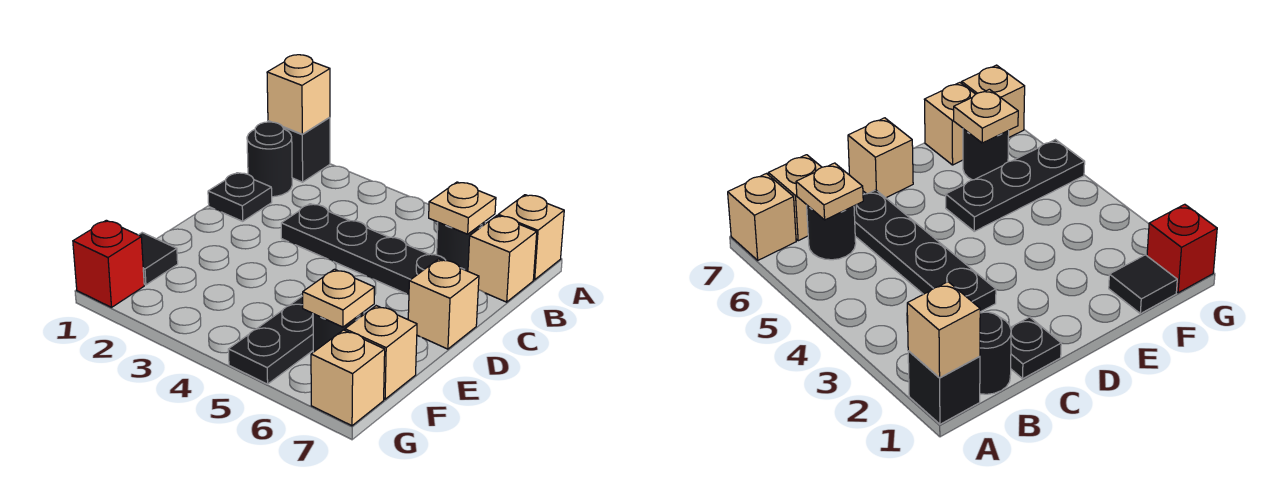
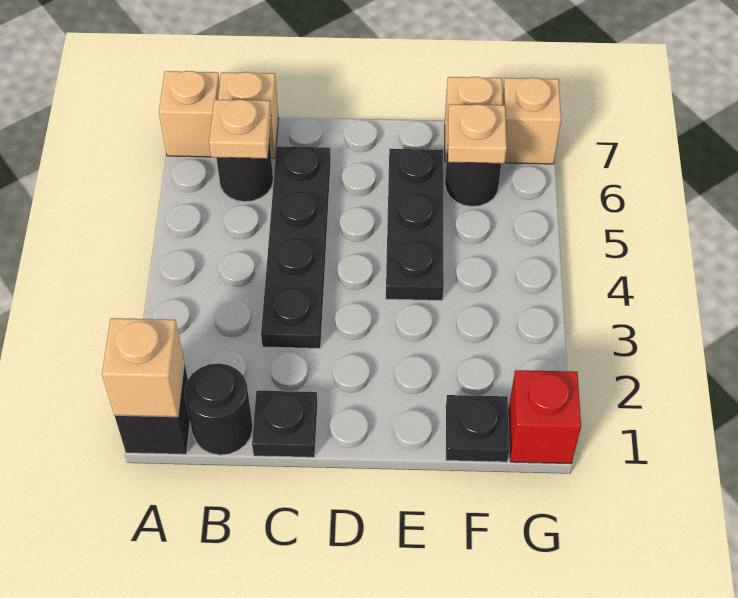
tan 1x1 brick [408,259,479,349] -> none
black 1x3 plate [228,296,313,384] -> black 1x3 plate turned to [386,149,444,300]
black 1x1 tile [139,233,178,285] -> black 1x1 plate [446,395,509,462]

